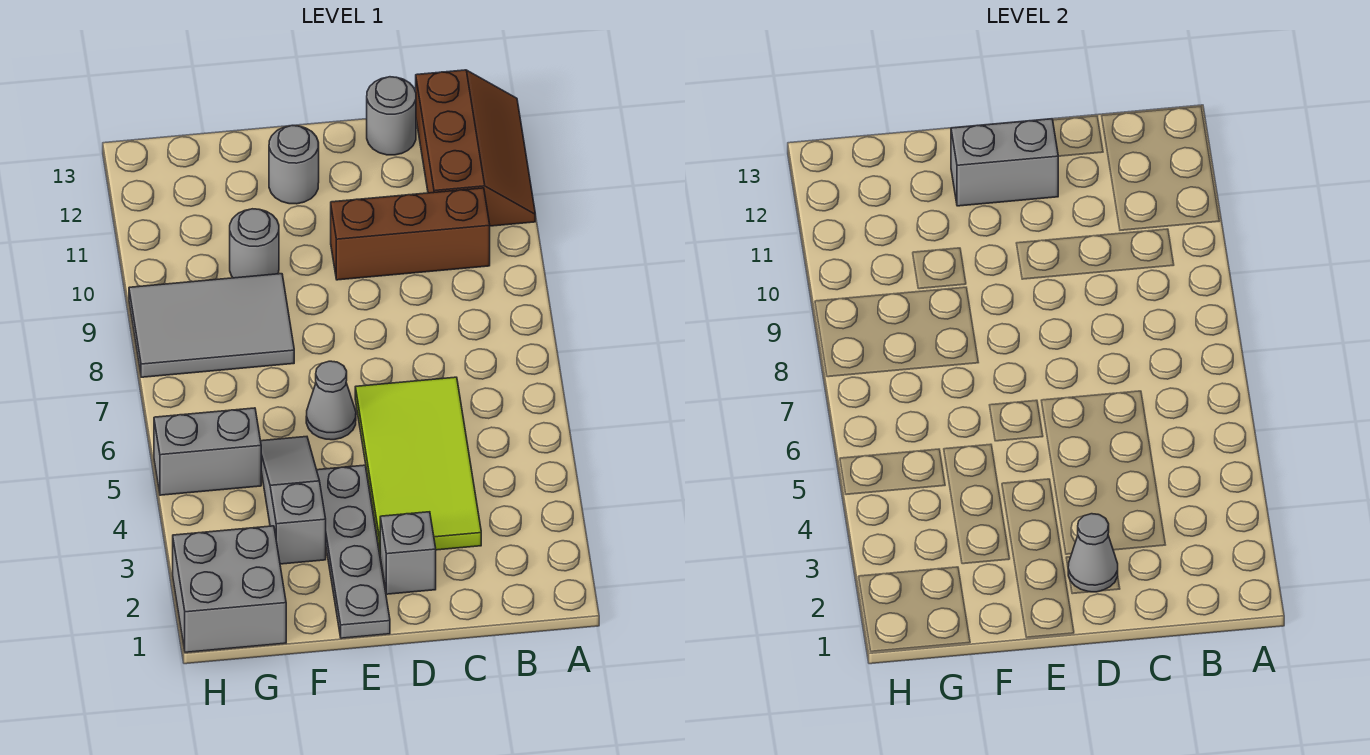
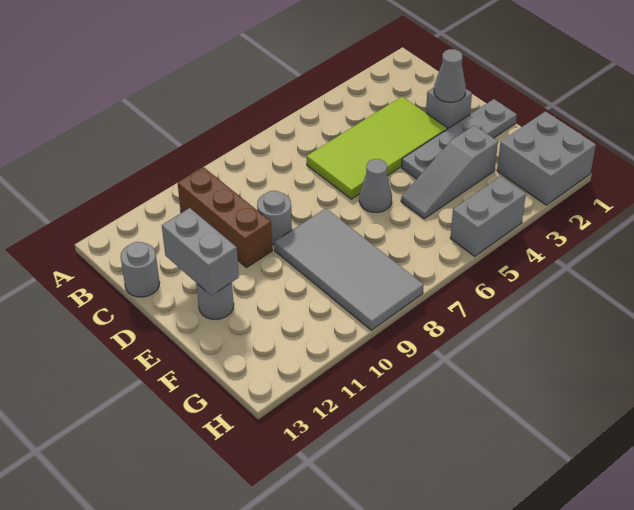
brown 2x3 slope [416,70,535,226] -> none
grey 2x3 tile [129,274,294,377] -> grey 2x4 tile [274,208,424,330]
grey 1x1 round brick [230,209,279,278] -> grey 1x1 round brick moved to [257,191,292,245]
grey 1x2 brick [154,408,261,495] -> grey 1x2 brick turned to [450,176,526,256]

